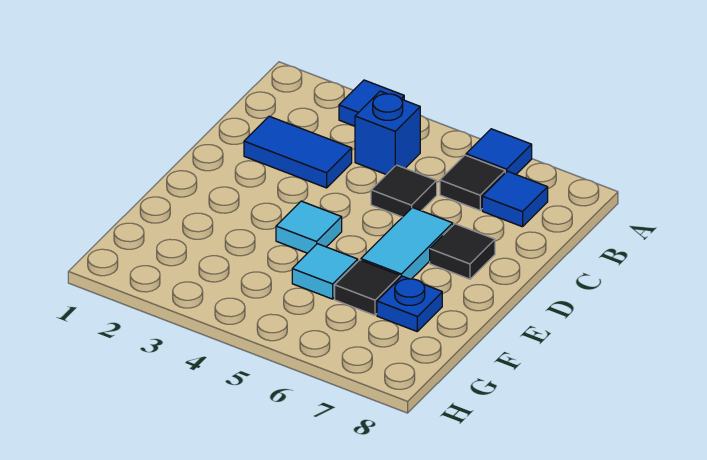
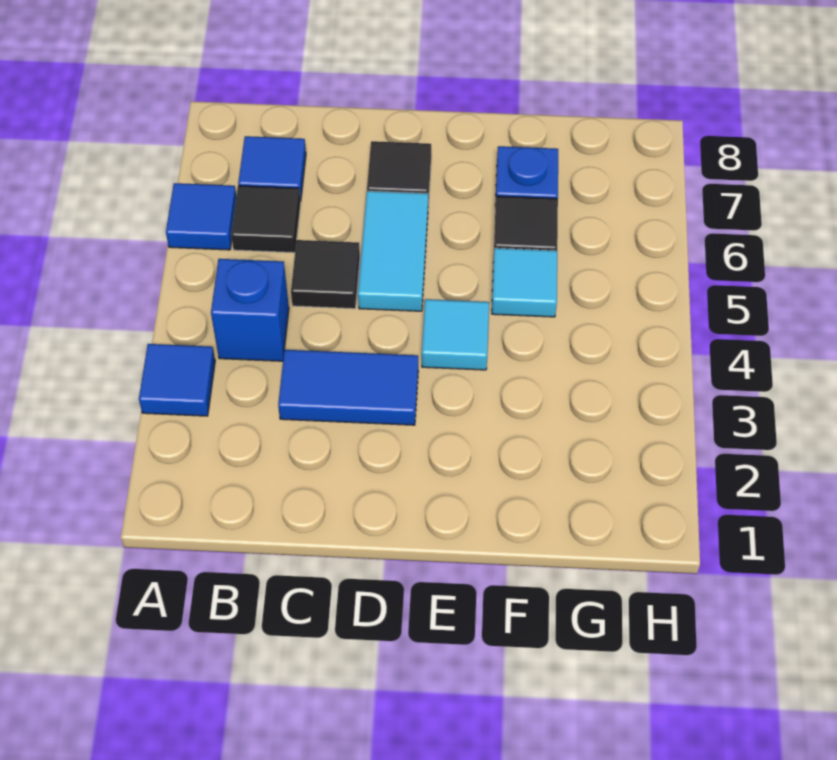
blue 1x2 tile [244,116,352,188] -> blue 1x2 tile turned to [278,350,418,425]
cyan 1x2 tile [361,208,453,279] -> cyan 1x2 tile turned to [358,191,428,311]

